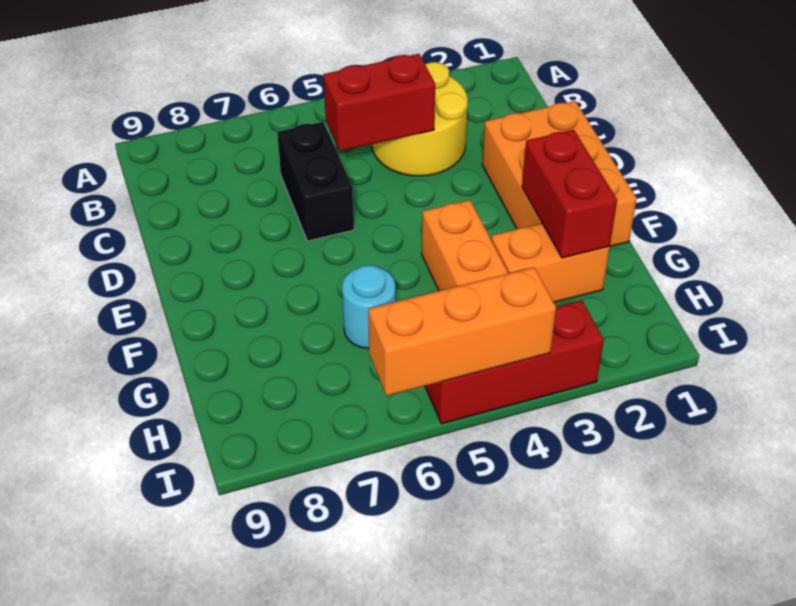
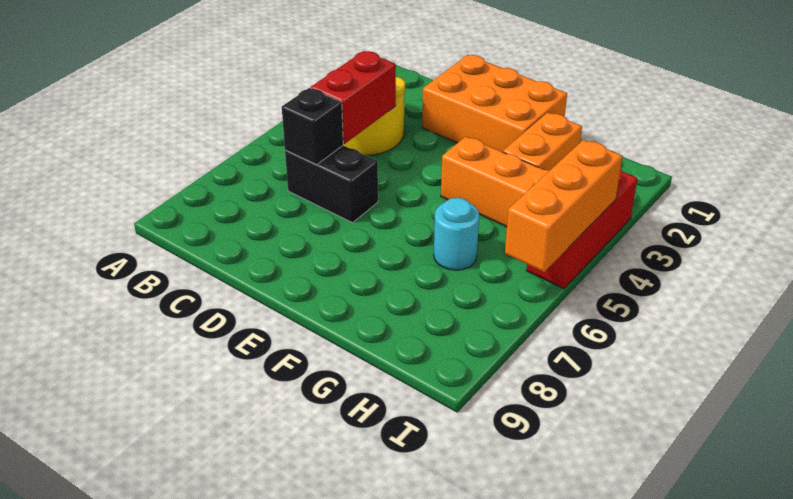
none -> black 1x1 brick [282,88,343,165]
red 1x2 brick [522,130,617,258] -> none

